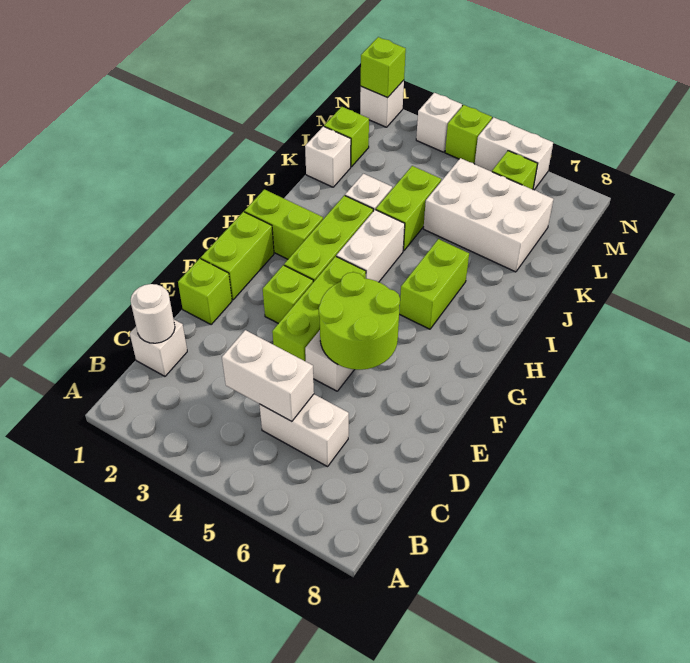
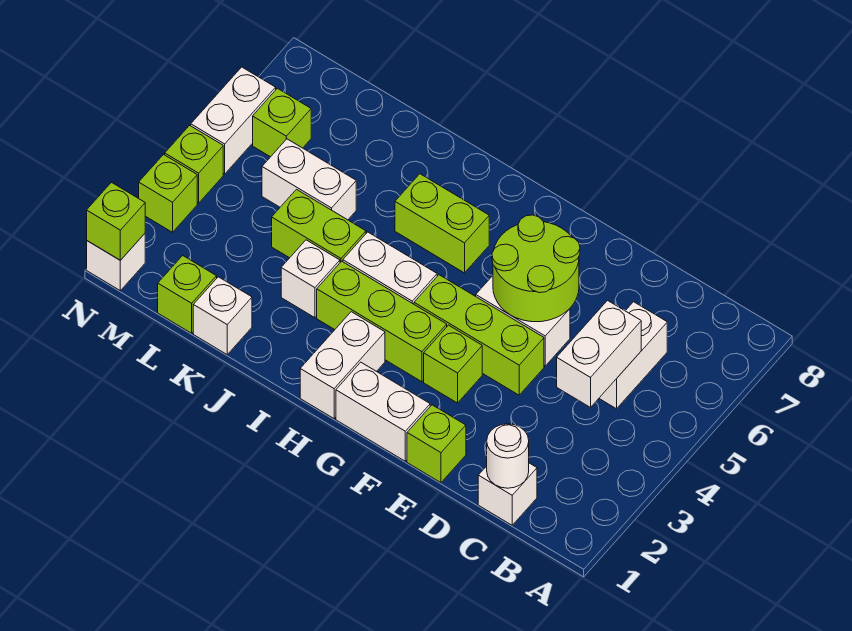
lime 1x2 brick [201,212,274,300] -> white 1x2 brick [336,362,430,461]
lime 1x2 brick [245,189,323,259] -> white 1x2 brick [300,312,385,419]
white 2x3 brick [424,158,553,272] -> white 1x2 brick [262,139,356,220]
white 1x1 brick [416,93,462,152] -> lime 1x1 brick [139,155,197,232]

